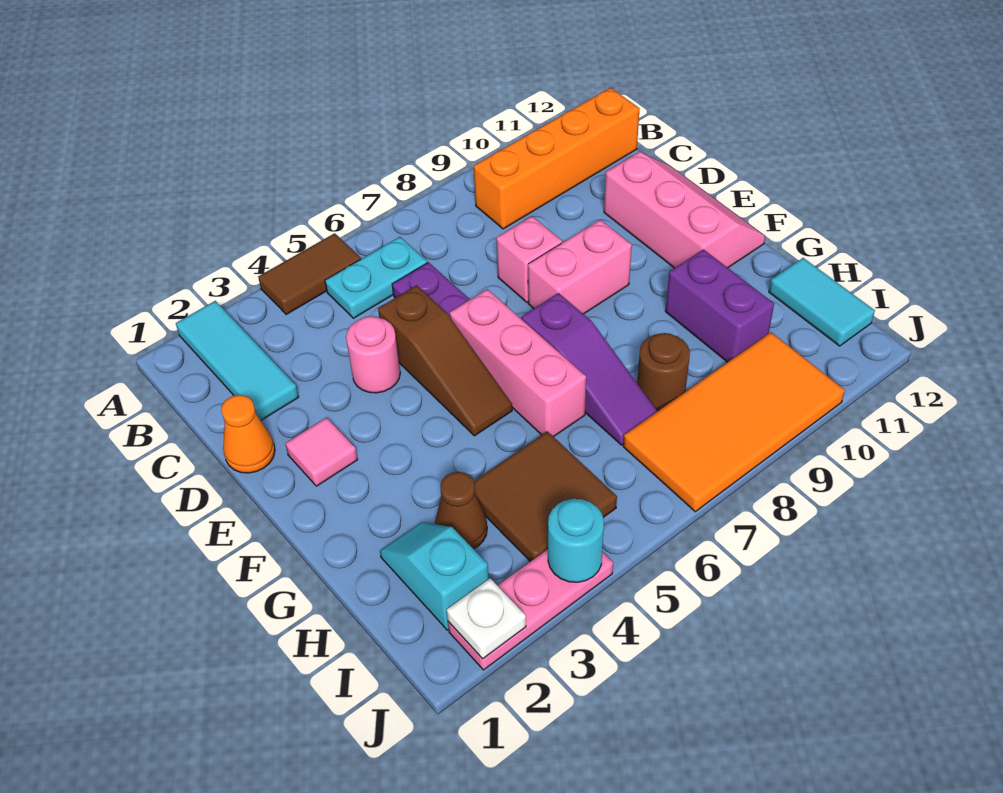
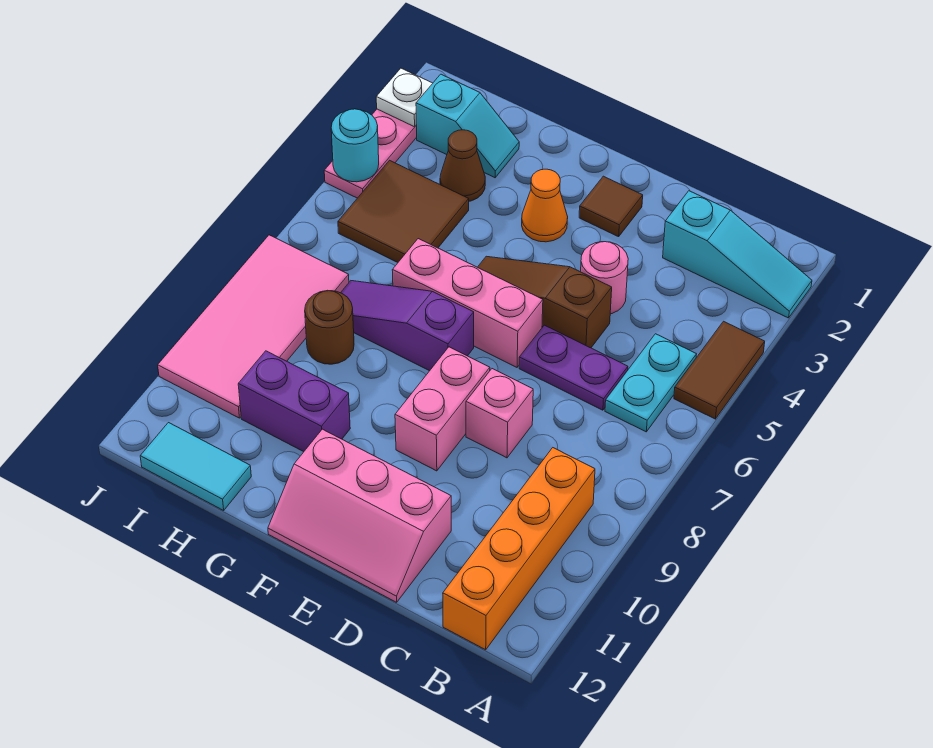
cyan 1x3 tile [176,301,298,420] -> cyan 1x3 slope [663,191,812,318]
orange 1x1 cone [221,395,275,473] -> orange 1x1 cone moved to [522,169,568,242]
pink 1x1 tile [285,418,358,486] -> brown 1x1 tile [579,176,643,237]
orange 2x4 tile [623,332,845,512] -> pink 2x4 tile [158,235,349,418]

